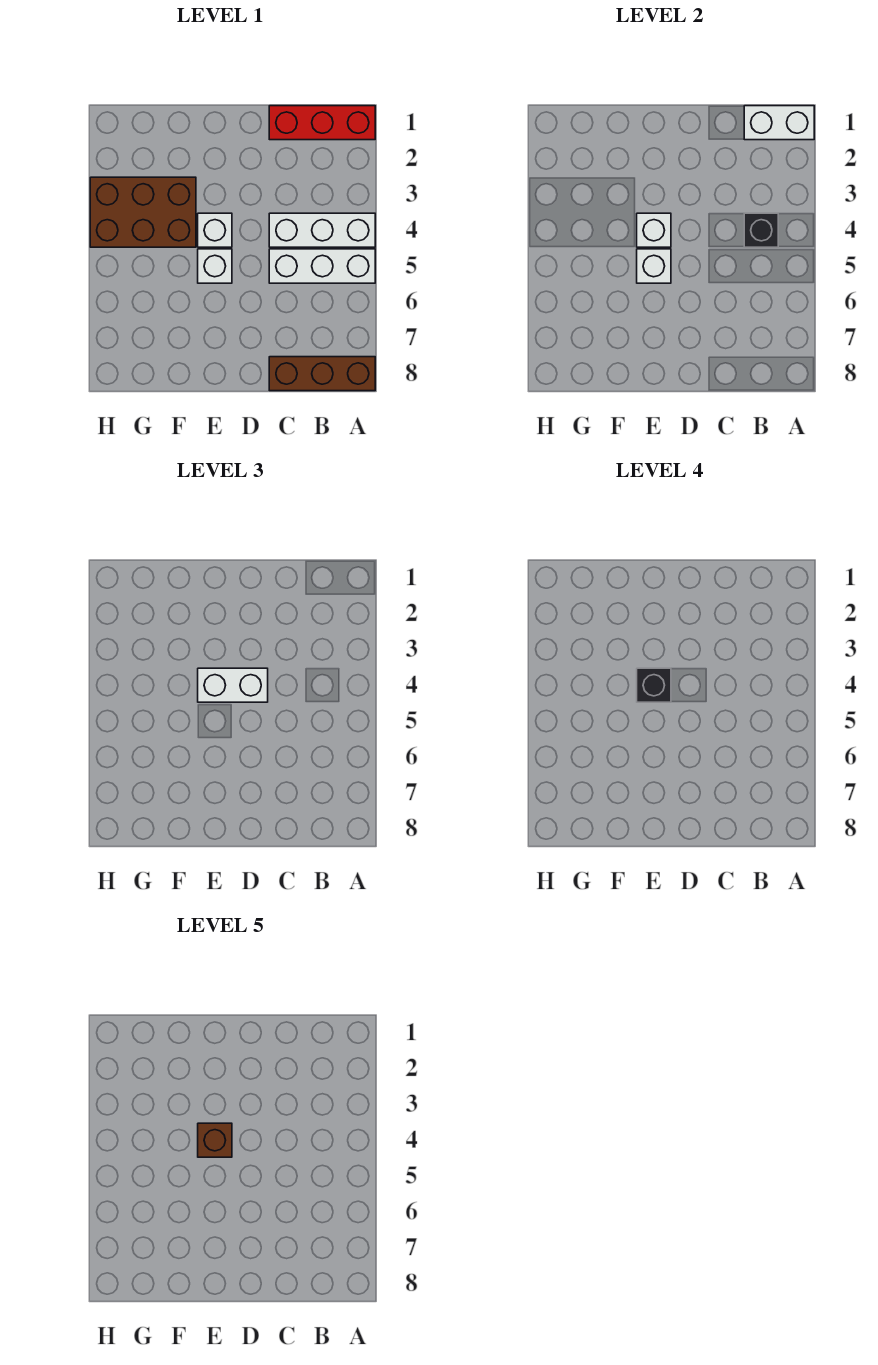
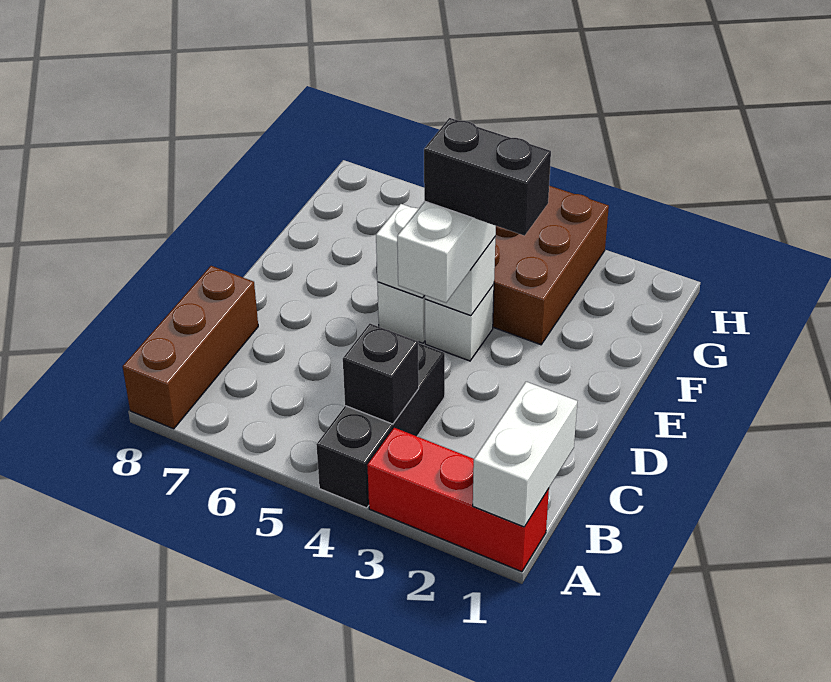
red 1x3 brick [269,106,375,140] -> red 1x3 brick turned to [367,428,549,572]
white 1x3 brick [269,213,375,247] -> black 1x3 brick [316,343,445,508]
white 1x3 brick [269,249,375,283] -> none
black 1x1 brick [637,668,671,702] -> black 1x2 brick [424,118,551,236]
brown 1x1 brick [198,1123,232,1157] -> none

